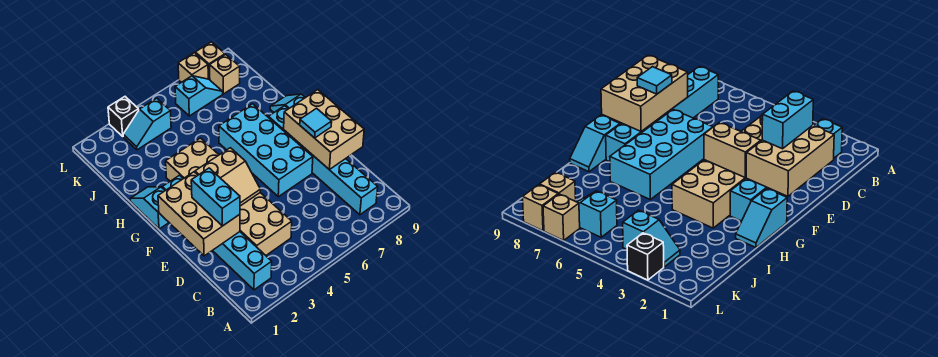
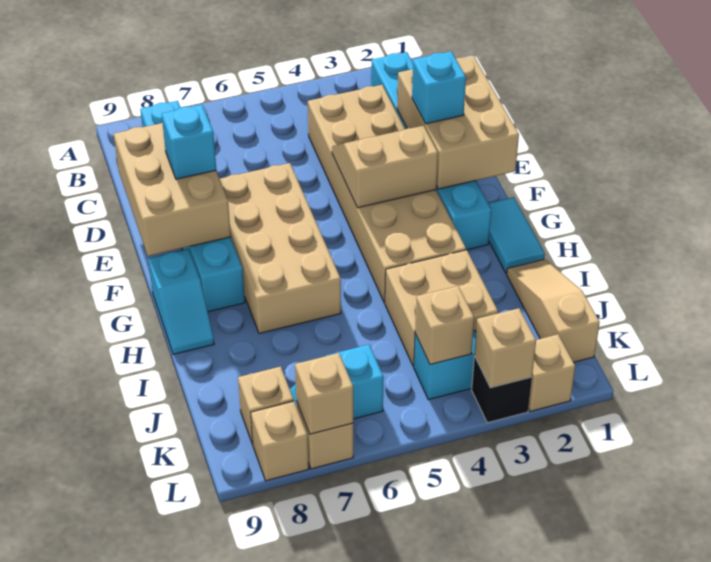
cyan 1x2 brick [191,168,240,226] -> cyan 1x1 brick [412,51,466,124]
cyan 2x4 brick [219,104,313,197] -> tan 2x4 brick [220,163,341,333]
cyan 1x1 tile [300,108,332,138] -> cyan 1x1 brick [162,105,216,179]
cyan 1x2 slope [130,187,169,229] -> cyan 1x2 tile [488,197,545,273]
none -> tan 1x3 slope [507,259,600,362]
none -> tan 2x2 brick [385,250,498,366]
none -> tan 1x1 brick [415,286,474,365]
none -> tan 1x1 brick [528,334,575,411]
none -> tan 1x1 brick [474,308,536,388]
none -> tan 1x1 brick [295,353,353,434]

